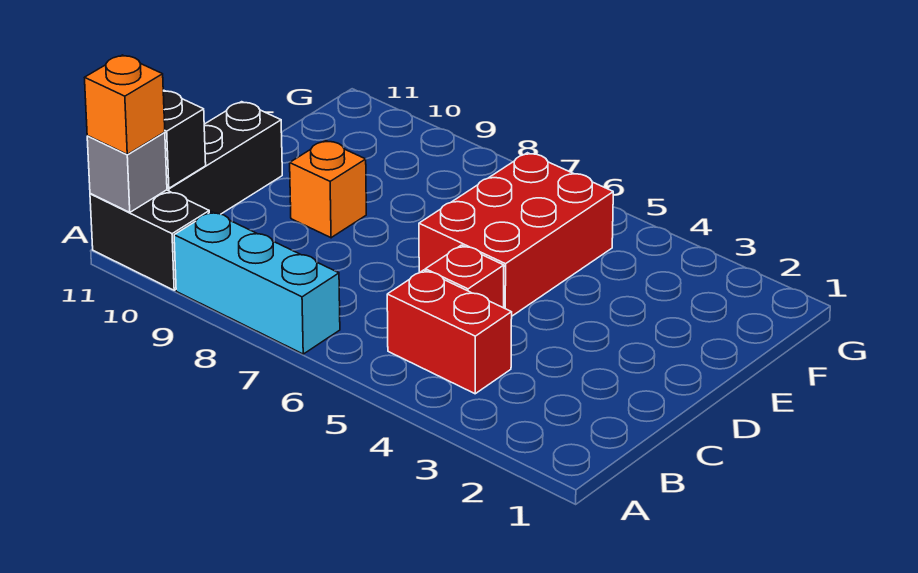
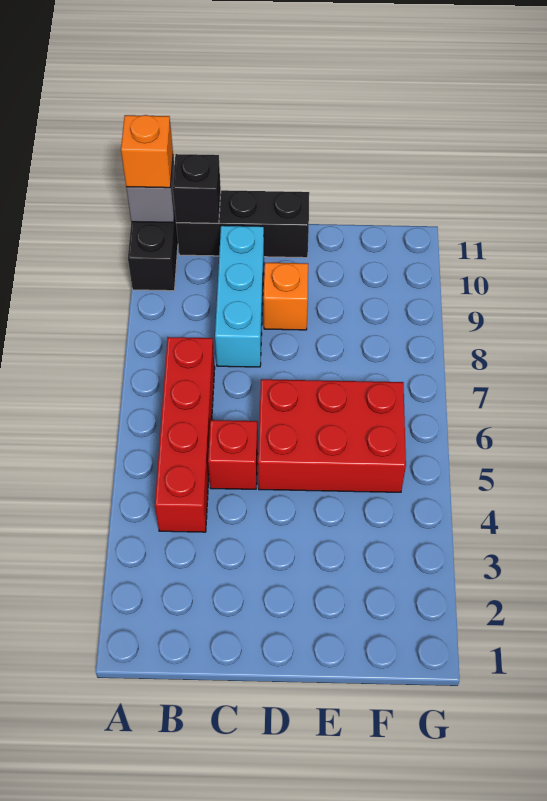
cyan 1x3 brick [174,212,340,354] -> cyan 1x3 brick moved to [215,225,264,367]
red 1x2 brick [387,270,512,394] -> red 1x4 brick [155,337,215,532]

